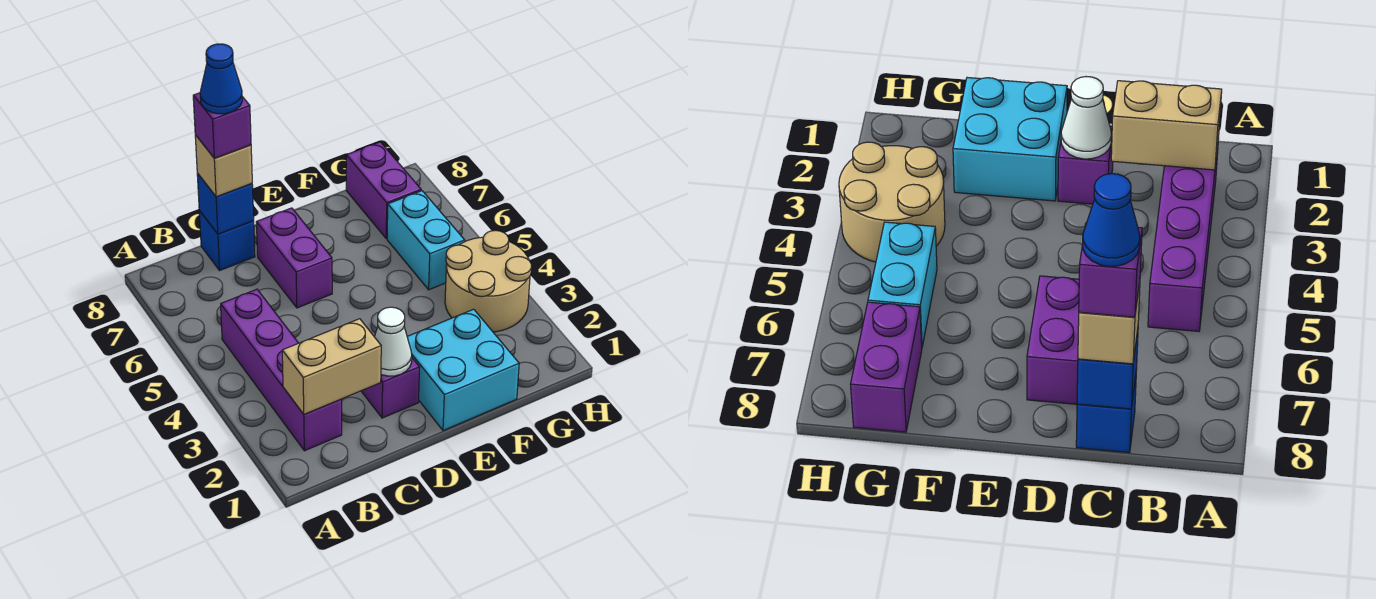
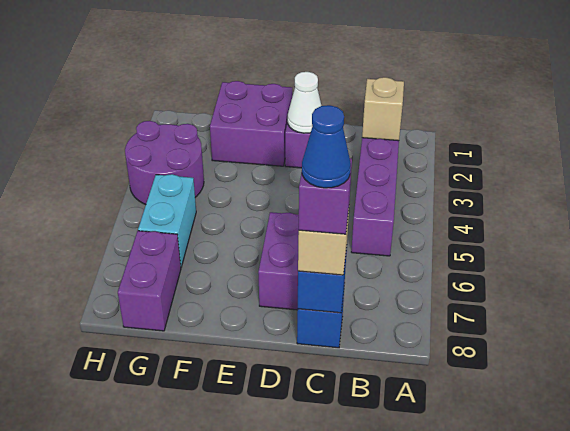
tan 1x2 brick [282,319,381,414] -> tan 1x1 brick [362,77,404,141]
cyan 2x2 brick [407,309,519,431] -> purple 2x2 brick [210,81,292,166]
tan 2x2 round brick [445,230,532,332] -> purple 2x2 round brick [125,121,204,205]

